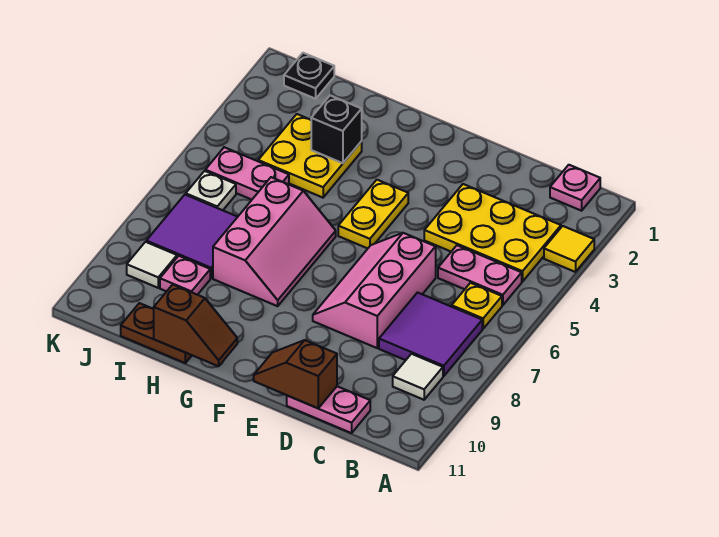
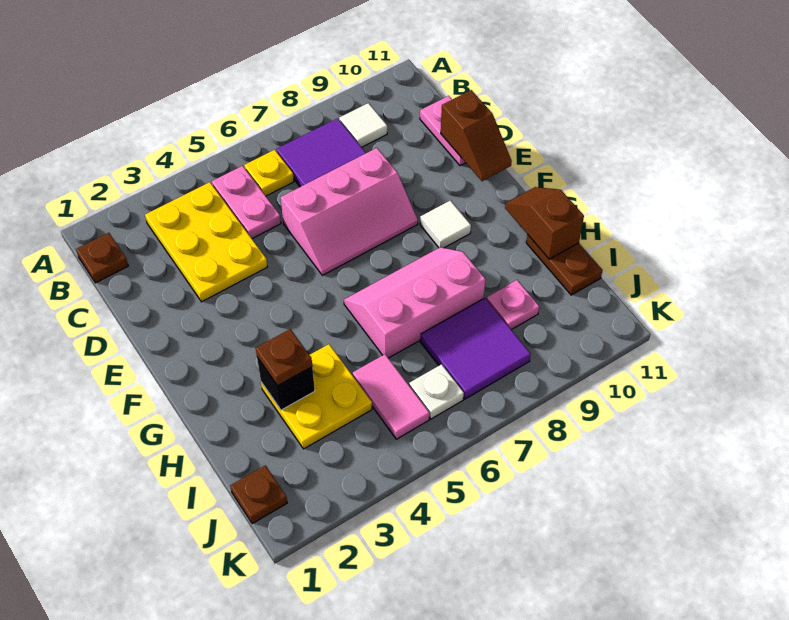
yellow 1x1 tile [544,226,594,272] -> none
pink 1x1 plate [550,165,600,211] -> brown 1x1 plate [76,233,128,283]
yellow 1x2 plate [338,180,408,248] -> none
none -> brown 1x1 plate [256,329,312,386]
pink 1x2 plate [205,147,289,200] -> pink 1x2 tile [353,354,430,439]
black 1x1 plate [284,53,334,99] -> brown 1x1 plate [230,465,287,524]
white 1x1 tile [127,242,177,288] -> white 1x1 tile moved to [420,200,471,248]

